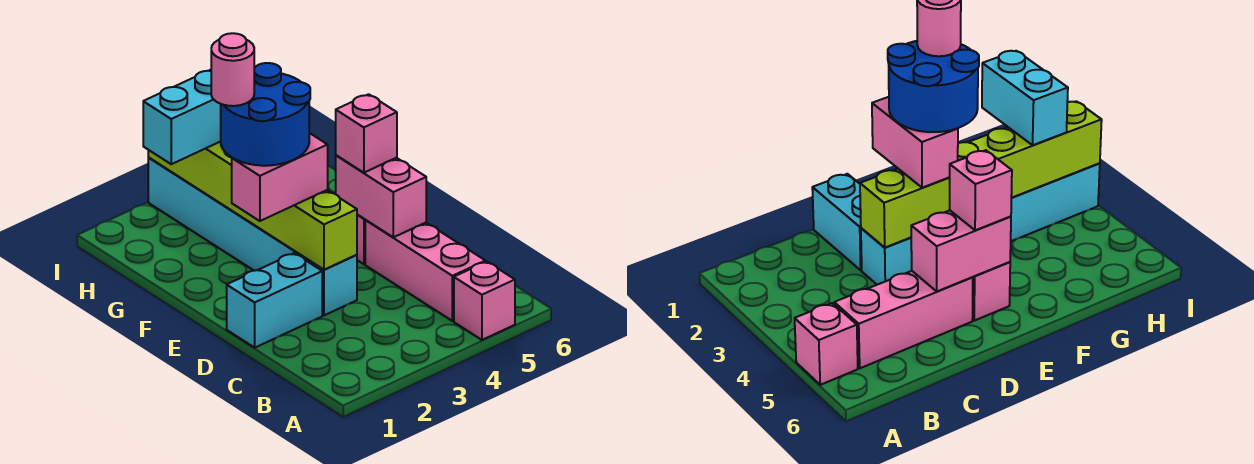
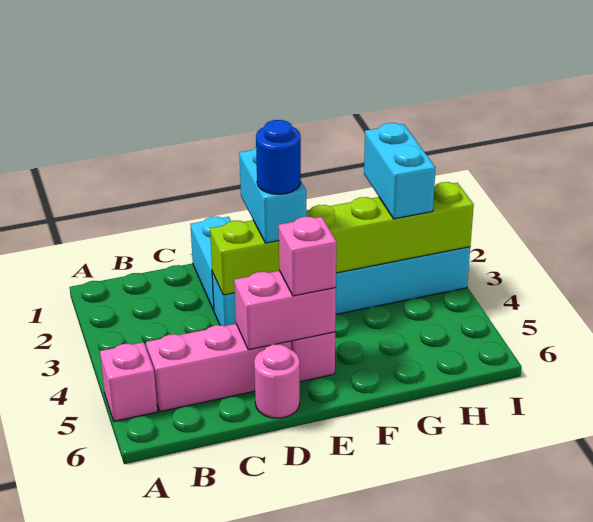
pink 1x2 brick [232,133,328,221] -> cyan 1x2 brick [239,147,307,243]
blue 2x2 round brick [221,63,310,166] -> blue 1x1 round brick [256,120,301,194]
pink 1x1 round brick [211,33,254,106] -> pink 1x1 round brick moved to [254,344,300,418]

